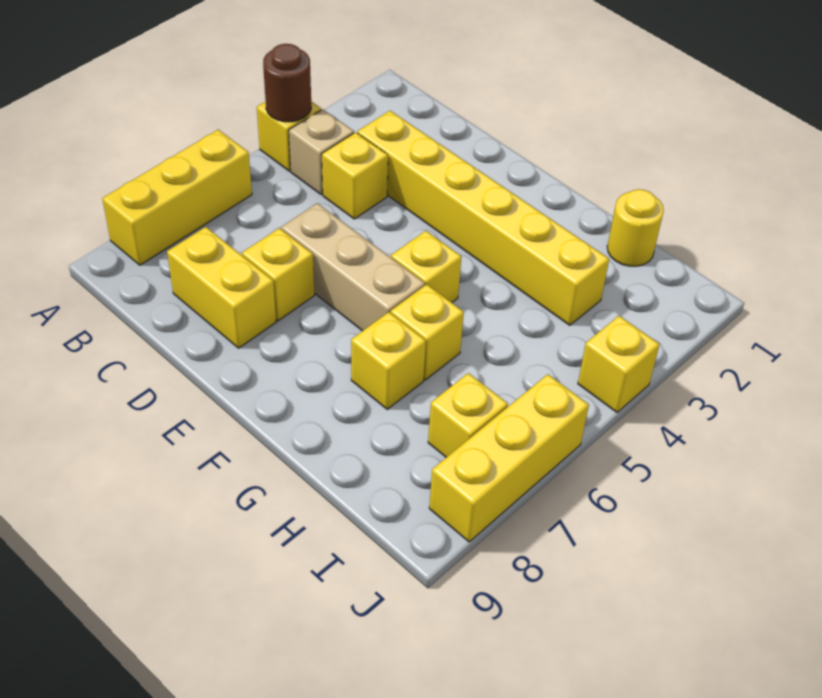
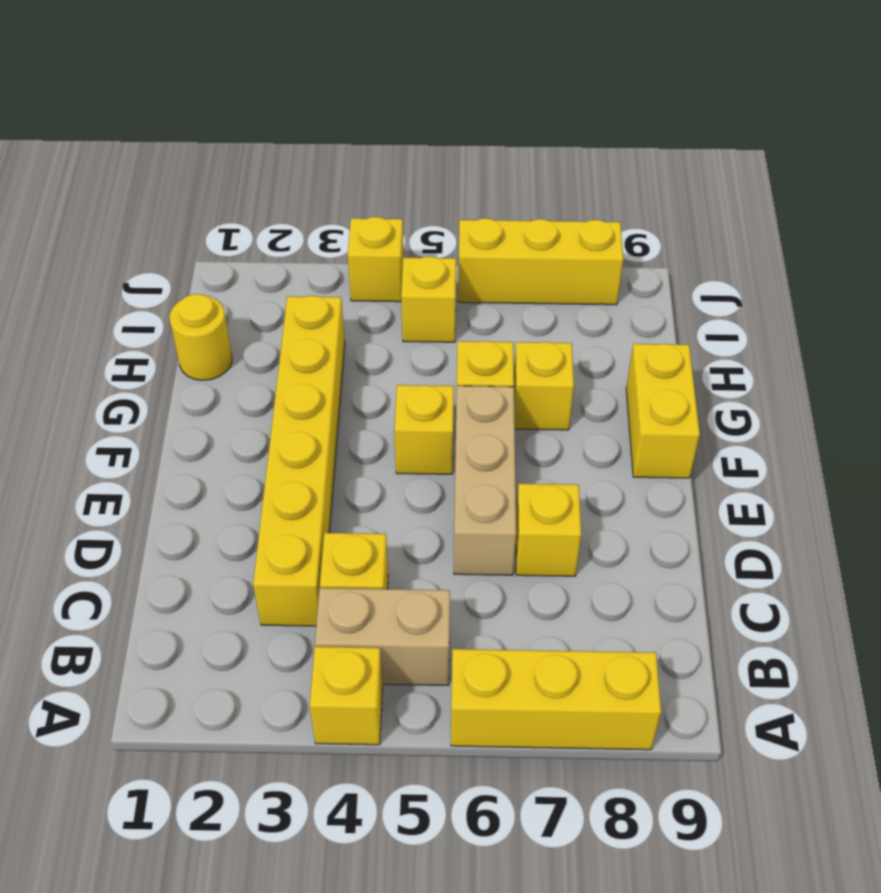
brown 1x1 round brick [263,44,311,122] -> none
tan 1x1 brick [289,109,354,195] -> tan 1x2 brick [315,588,450,685]
yellow 1x2 brick [167,227,276,348] -> yellow 1x2 brick moved to [626,344,700,478]
yellow 1x1 brick [428,373,508,457] -> yellow 1x1 brick moved to [401,256,456,342]

